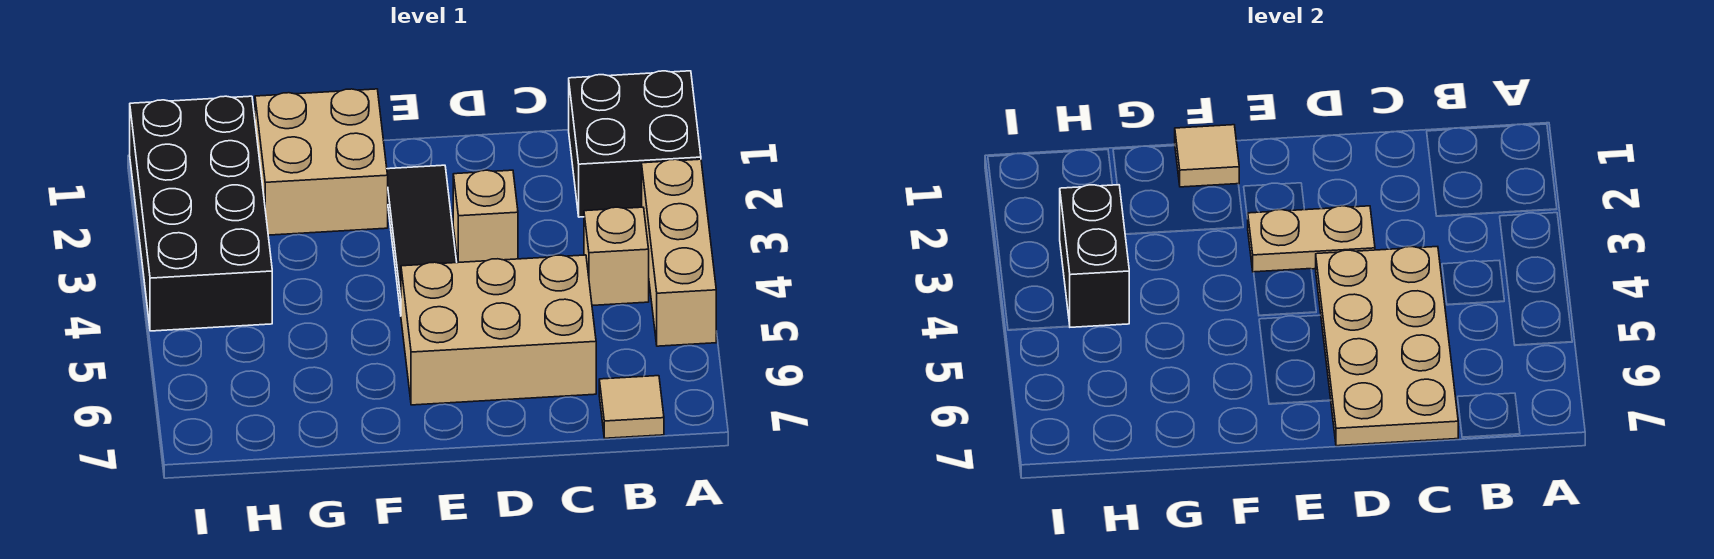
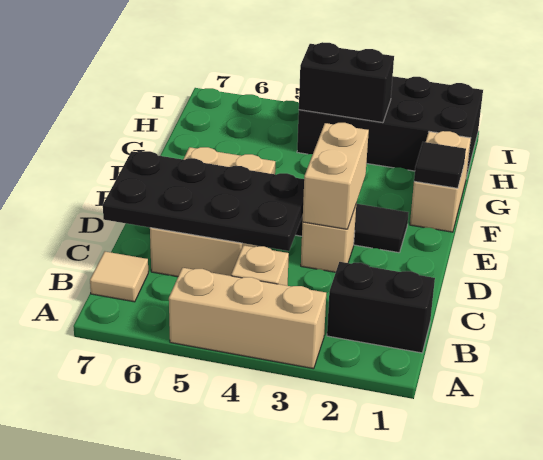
black 2x2 brick [569,71,701,217] -> black 1x2 brick [327,262,435,353]
tan 2x4 plate [1316,247,1458,446] -> black 2x4 plate [103,151,304,251]
tan 1x2 plate [1247,206,1375,272] -> tan 1x2 brick [303,123,369,229]
tan 2x2 brick [255,89,388,235] -> tan 1x2 brick [410,131,471,232]
tan 1x1 tile [1175,125,1239,187] -> black 1x1 tile [414,142,466,188]

